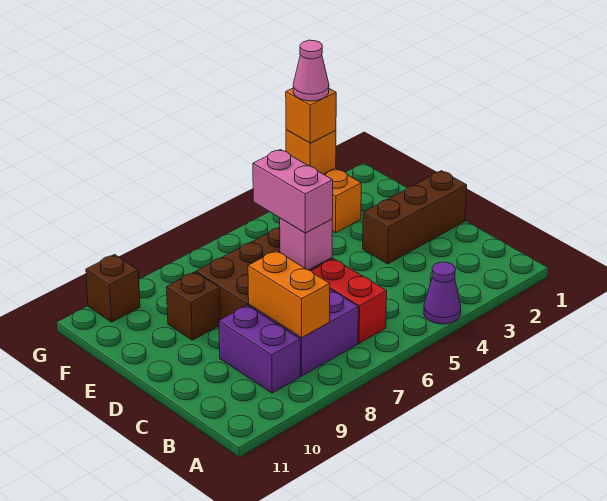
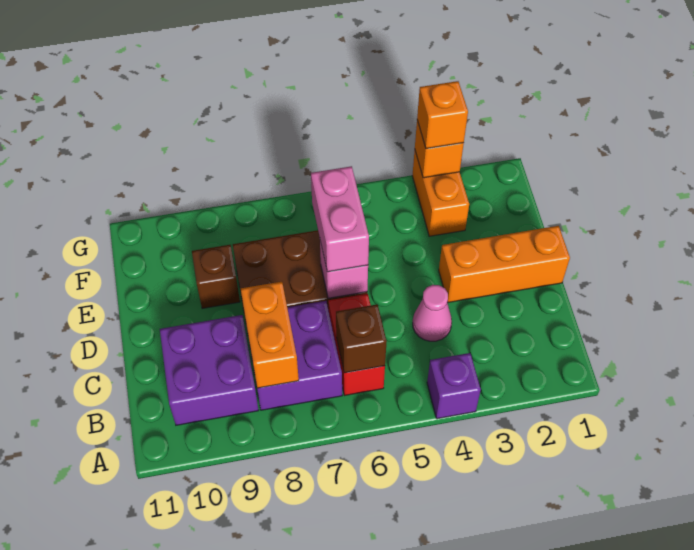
purple 1x1 cone [424,262,461,324] -> purple 1x1 brick [427,353,481,419]
purple 1x2 brick [219,305,300,393] -> purple 2x2 brick [160,315,259,425]
brown 1x3 brick [363,171,467,264] -> orange 1x3 brick [439,226,570,302]
pink 1x1 cone [293,40,329,101] -> pink 1x1 cone moved to [413,285,452,341]
brown 1x1 brick [86,255,140,322] -> brown 1x1 brick moved to [336,305,387,373]

